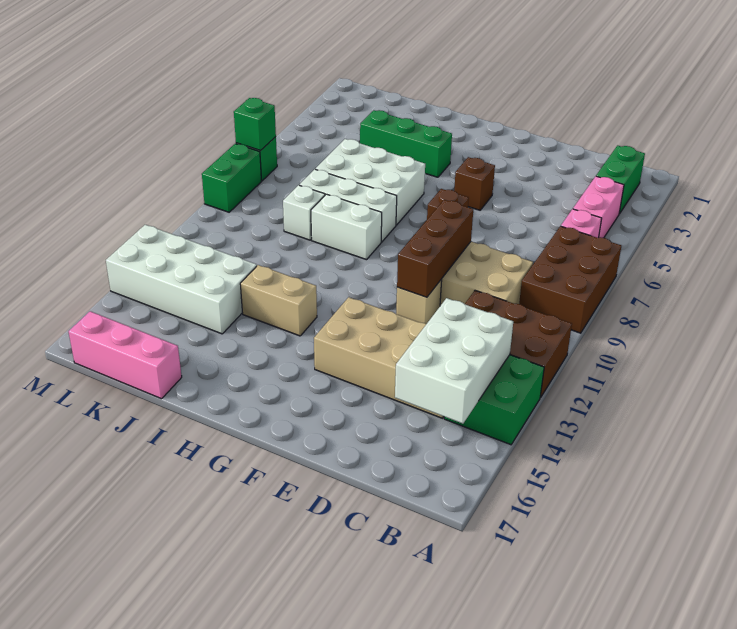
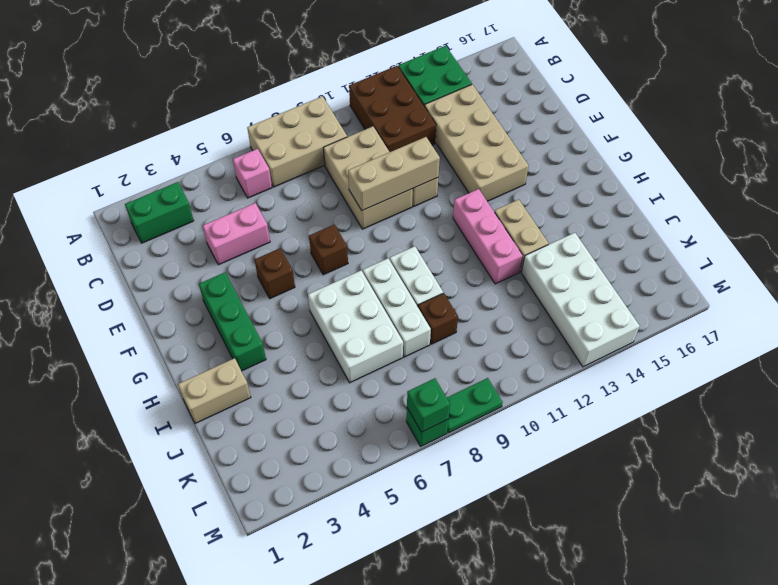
brown 2x3 brick [519,226,622,333] -> tan 2x3 brick [247,96,347,187]
pink 1x2 brick [573,176,624,238] -> pink 1x2 brick moved to [203,203,270,265]
white 2x3 brick [395,298,513,424] -> none
brown 1x3 brick [397,200,473,297] -> tan 1x3 brick [348,137,440,210]
green 1x3 brick [360,110,452,177] -> green 1x3 brick moved to [199,272,266,371]
none -> tan 1x2 brick [178,358,251,423]
white 1x1 brick [283,185,325,240] -> brown 1x1 brick [418,293,458,344]
pink 1x3 brick [69,311,182,399] -> pink 1x3 brick moved to [453,189,523,284]
green 1x2 brick [202,144,261,212] -> green 1x2 plate [447,378,503,433]

